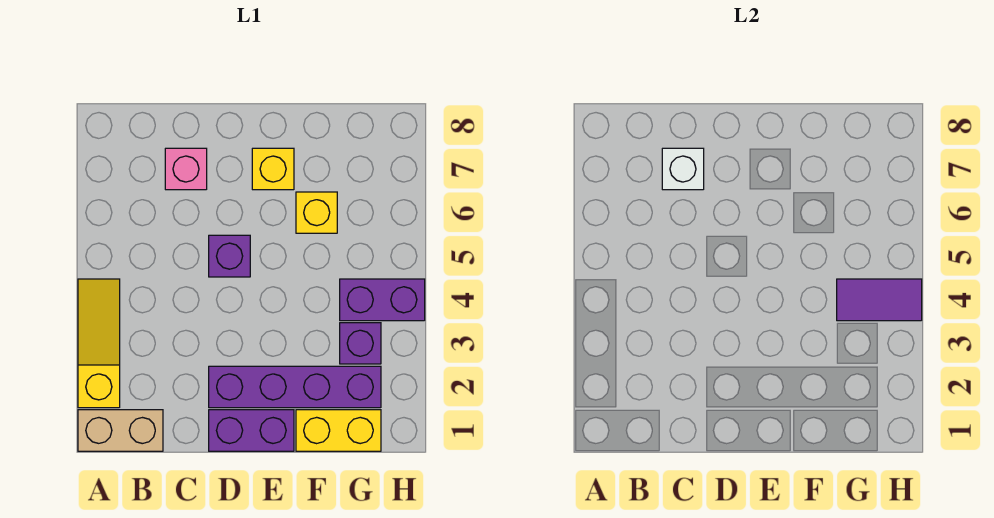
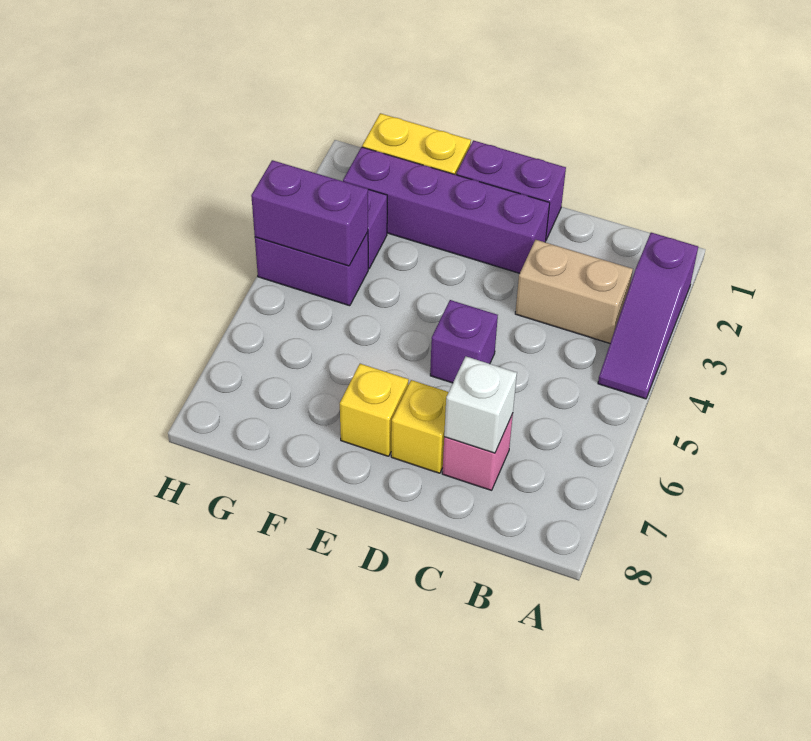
tan 1x2 brick [78,410,163,451] -> tan 1x2 brick moved to [515,240,633,343]
yellow 1x3 slope [78,279,120,408] -> purple 1x3 slope [598,233,698,399]
yellow 1x1 brick [296,192,337,233] -> yellow 1x1 brick moved to [391,380,448,473]
purple 1x2 tile [837,279,922,321] -> purple 1x2 brick [251,160,368,266]

